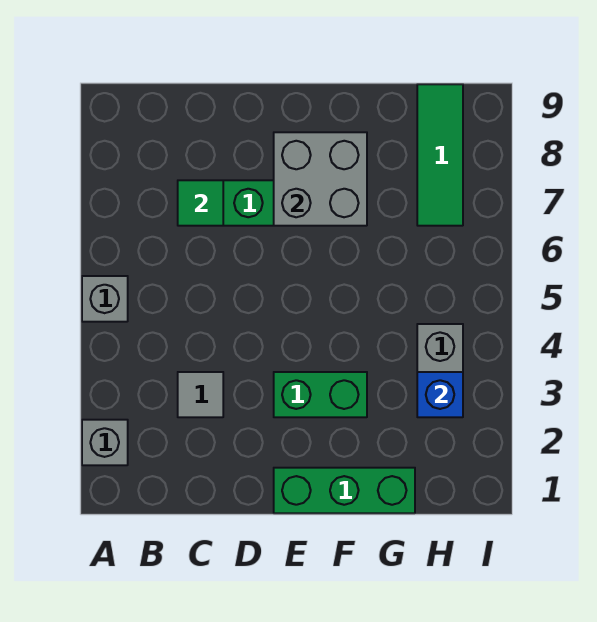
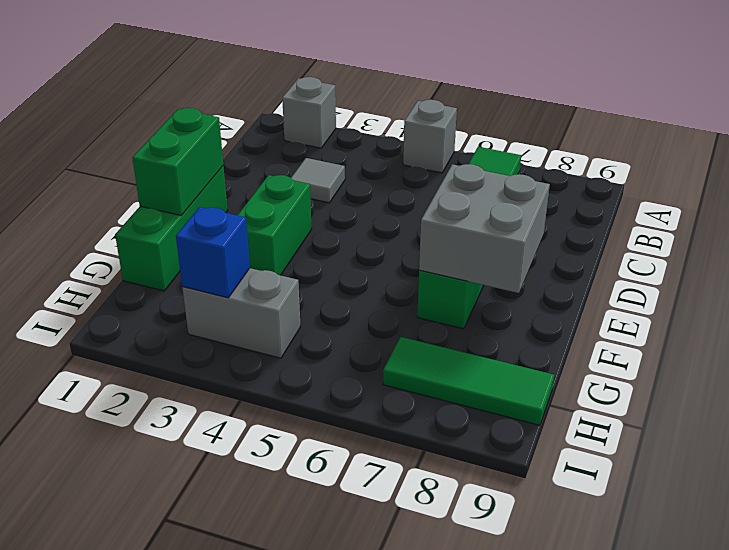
none -> green 1x2 brick [132,108,223,215]

